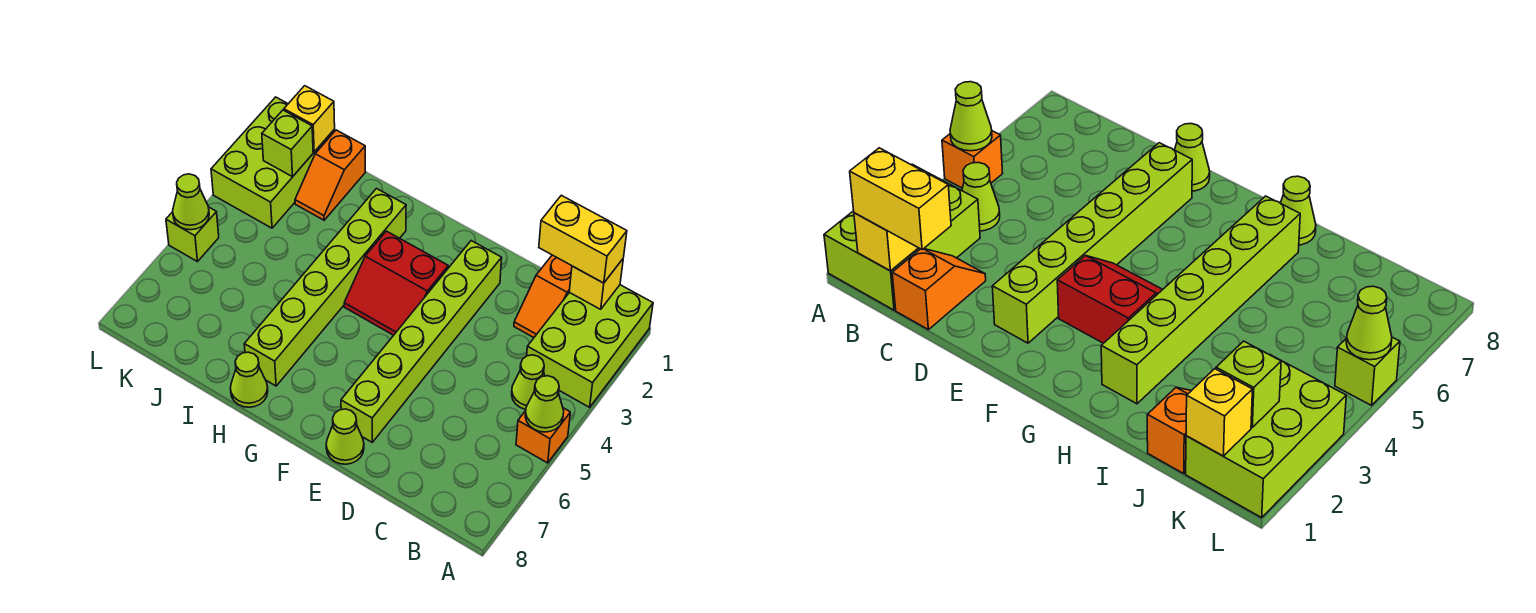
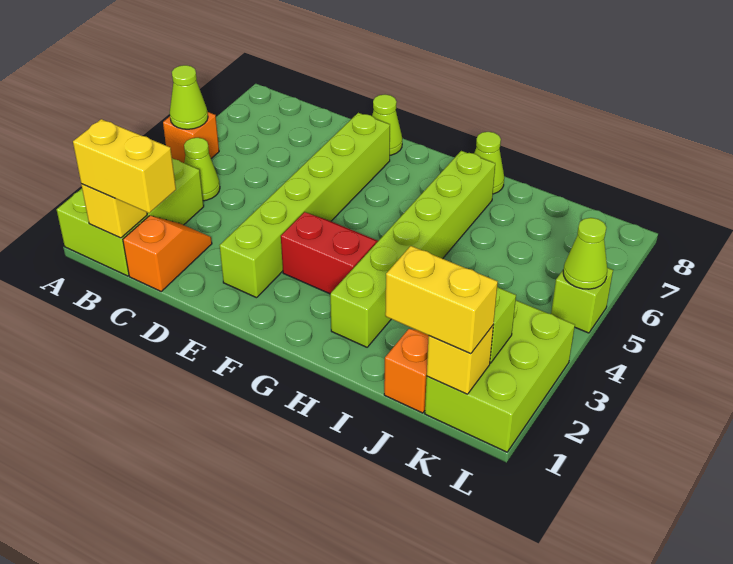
none -> yellow 1x2 brick [385,246,498,354]

